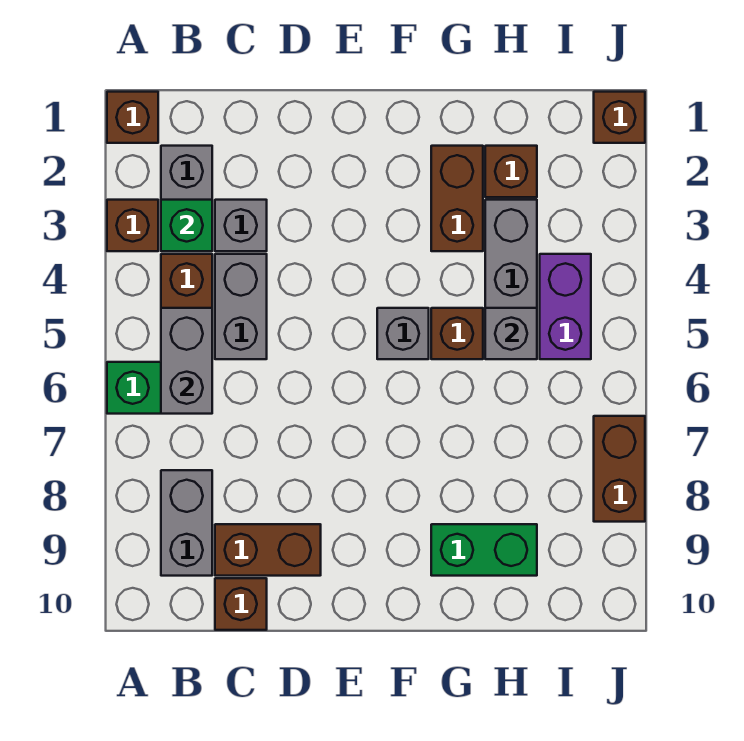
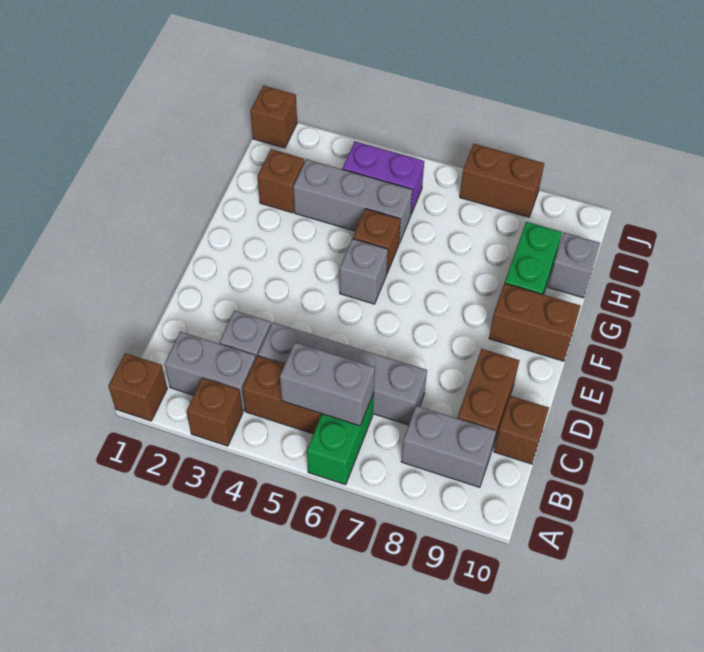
green 1x1 brick [161,200,212,251] -> none
grey 1x2 brick [215,254,267,359] -> grey 1x4 brick [258,322,427,425]
brown 1x2 brick [431,146,483,251] -> brown 1x2 brick moved to [489,283,581,361]
grey 1x1 brick [485,308,537,359] -> grey 1x1 brick moved to [548,233,600,298]

